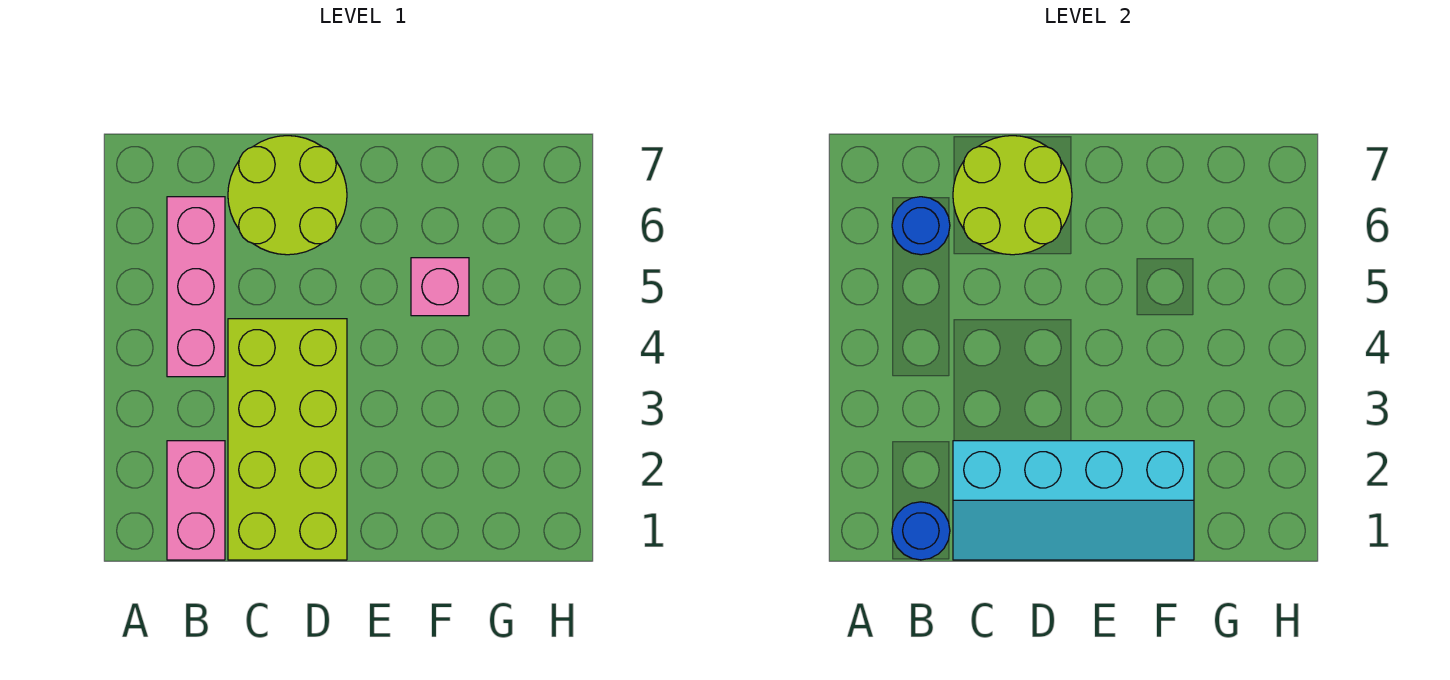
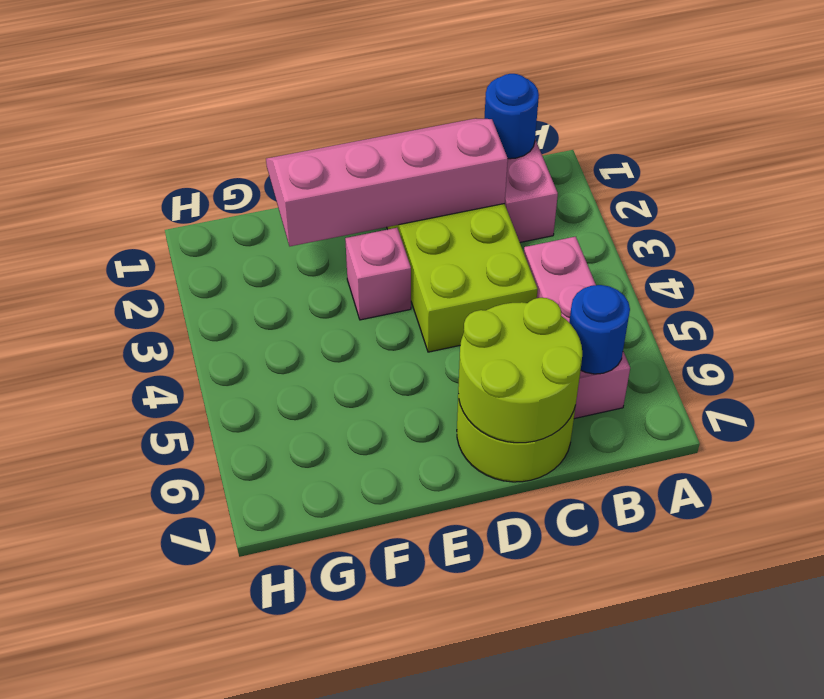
cyan 2x4 slope [953,441,1194,560] -> pink 2x4 slope [266,118,508,246]
pink 1x1 brick [411,258,469,316] -> pink 1x1 brick moved to [345,228,411,320]

